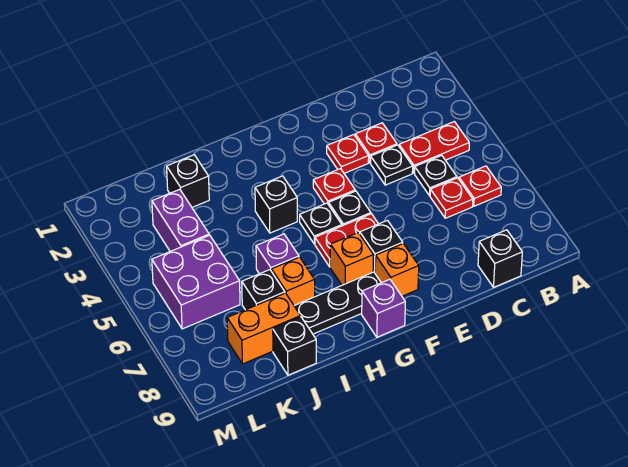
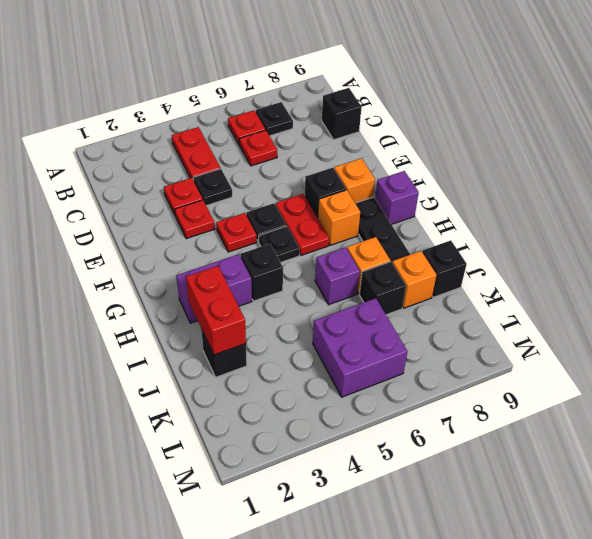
black 1x1 plate [415,155,457,196] -> black 1x1 plate moved to [256,102,293,136]
none -> red 1x2 brick [186,266,246,355]
orange 1x2 brick [227,293,300,364] -> orange 1x1 brick [392,251,437,308]
purple 1x2 brick [152,189,209,251] -> purple 1x2 brick moved to [176,254,252,323]

